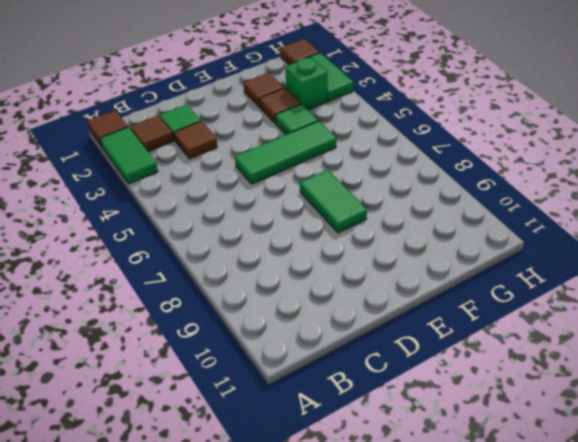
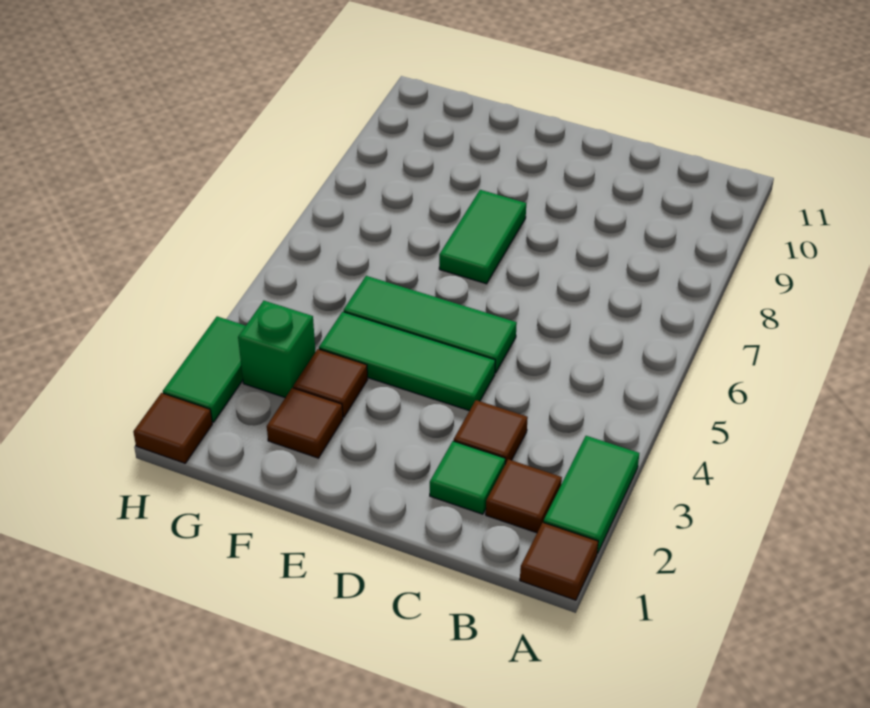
green 1x1 tile [276,104,318,134] -> green 1x3 tile [319,312,495,411]

